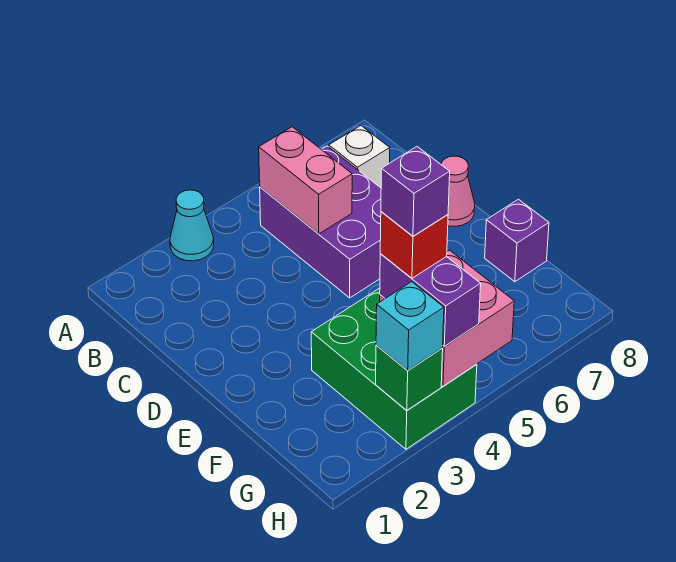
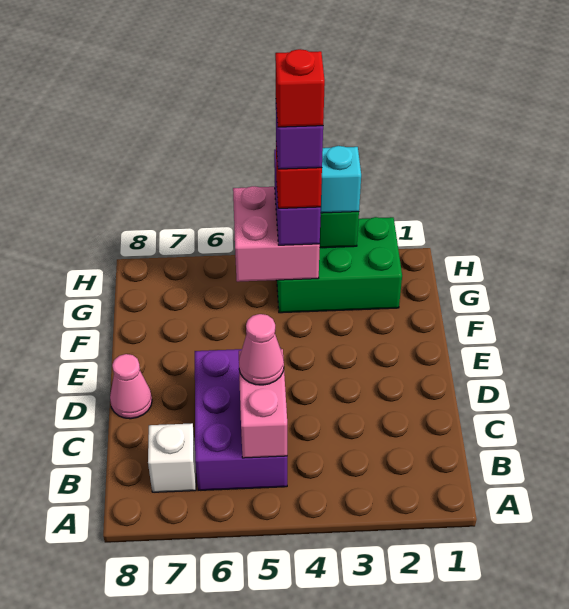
cyan 1x1 cone [170,190,214,261] -> none
none -> pink 1x1 cone [239,314,284,385]
green 2x3 brick [311,288,477,449] -> green 2x3 brick turned to [277,217,402,313]
purple 1x1 brick [485,199,549,282] -> none
none -> red 1x1 brick [275,49,325,127]

